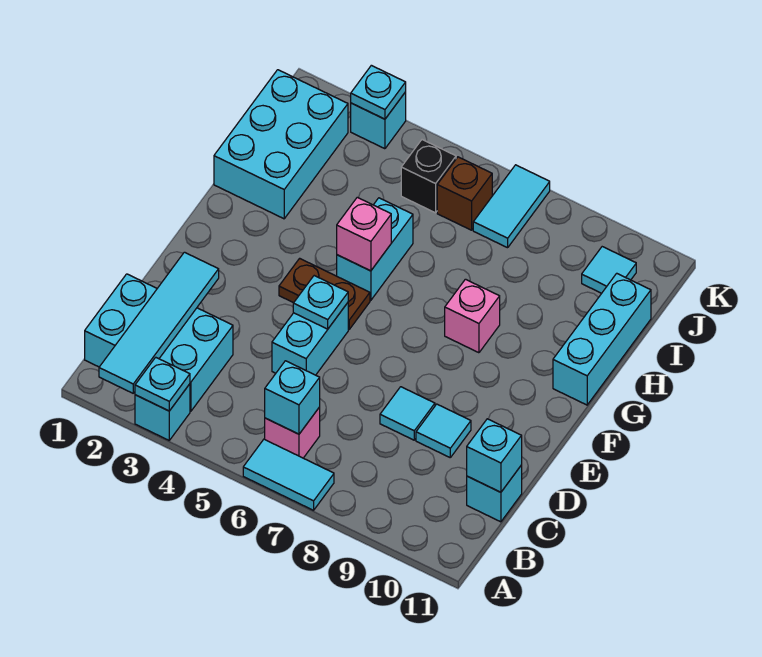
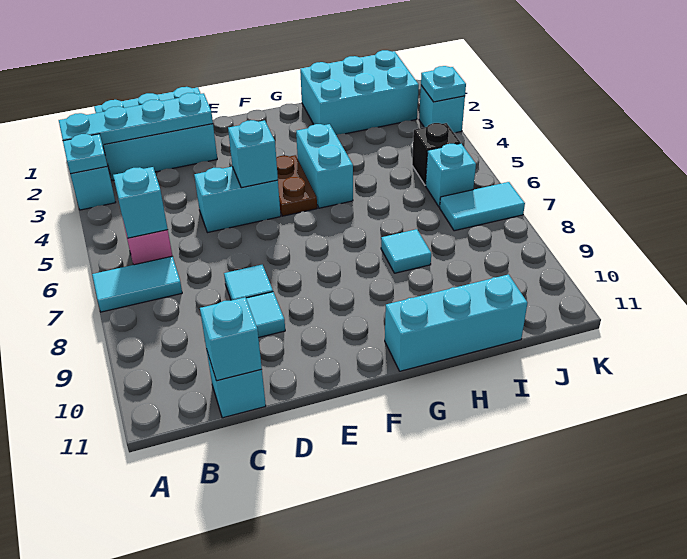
cyan 1x4 tile [99,252,219,393] -> cyan 1x4 plate [59,93,213,145]
cyan 1x2 tile [243,439,334,510] -> cyan 1x2 tile turned to [92,256,182,312]
cyan 2x3 brick [85,274,233,411] -> cyan 2x3 brick turned to [94,87,217,181]
cyan 1x1 plate [293,276,348,329] -> cyan 1x1 brick [228,120,278,188]
cyan 1x2 brick [337,198,413,300] -> cyan 1x2 brick turned to [296,124,353,208]
pink 1x1 brick [337,197,391,271] -> none
pink 1x1 brick [445,279,500,353] -> none
brown 1x1 brick [437,157,492,230] -> cyan 1x1 brick [426,143,476,207]
cyan 1x1 tile [582,247,636,293] -> cyan 1x1 tile moved to [381,229,431,273]

